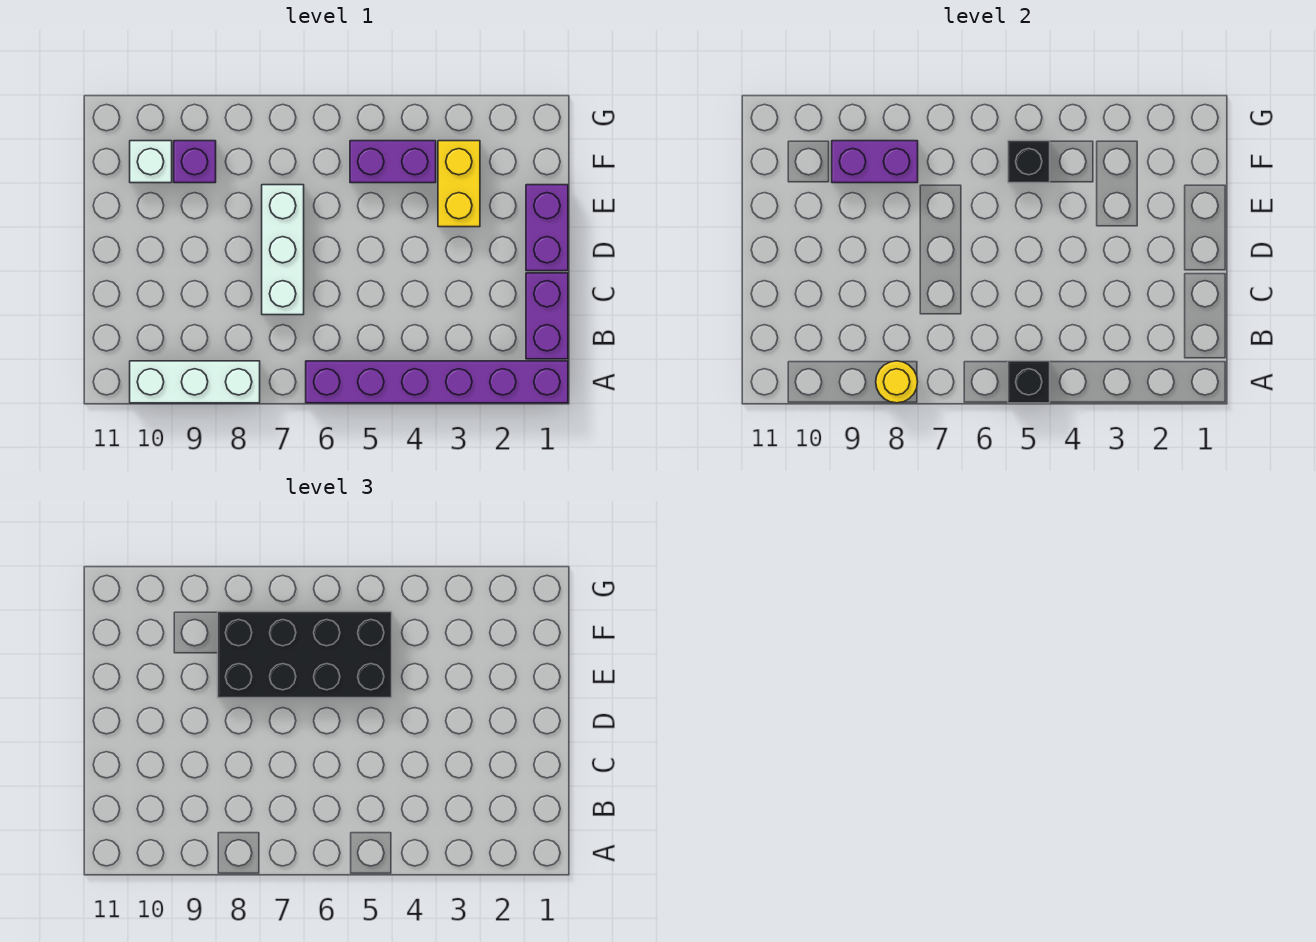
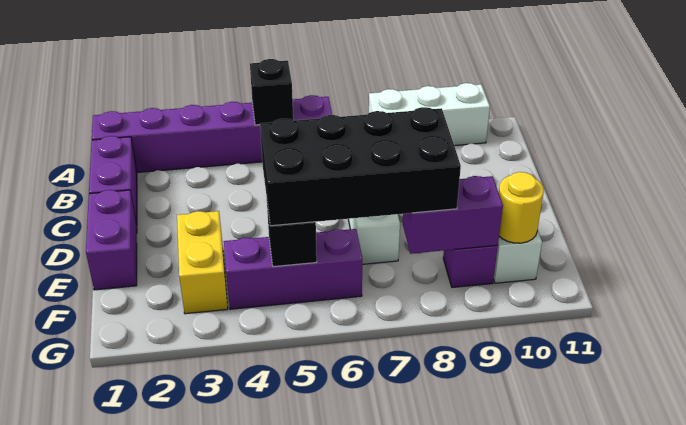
yellow 1x1 round brick [876,361,918,403] -> yellow 1x1 round brick moved to [499,172,544,243]
purple 1x2 brick [350,141,436,183] -> purple 1x3 brick [224,229,362,309]

